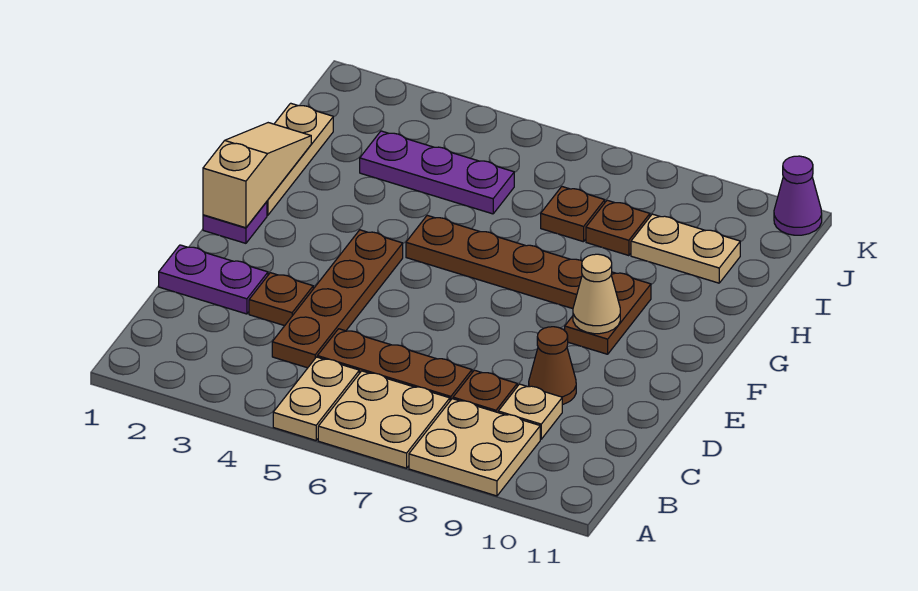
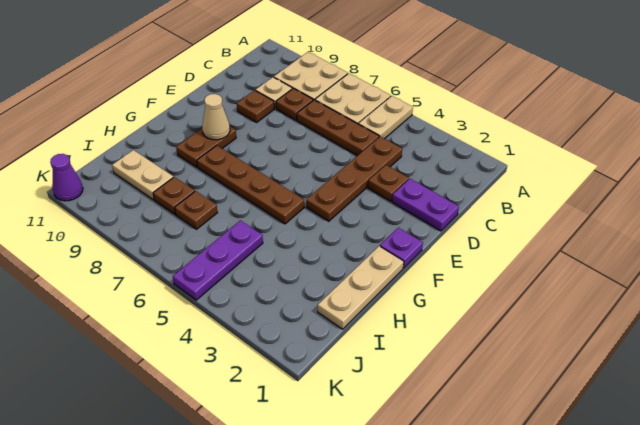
brown 1x1 cone [529,327,576,405] -> brown 1x1 plate [237,90,274,122]
tan 1x3 slope [203,123,311,228] -> none
purple 1x3 plate [360,131,514,214] -> purple 1x3 plate turned to [173,220,263,300]

